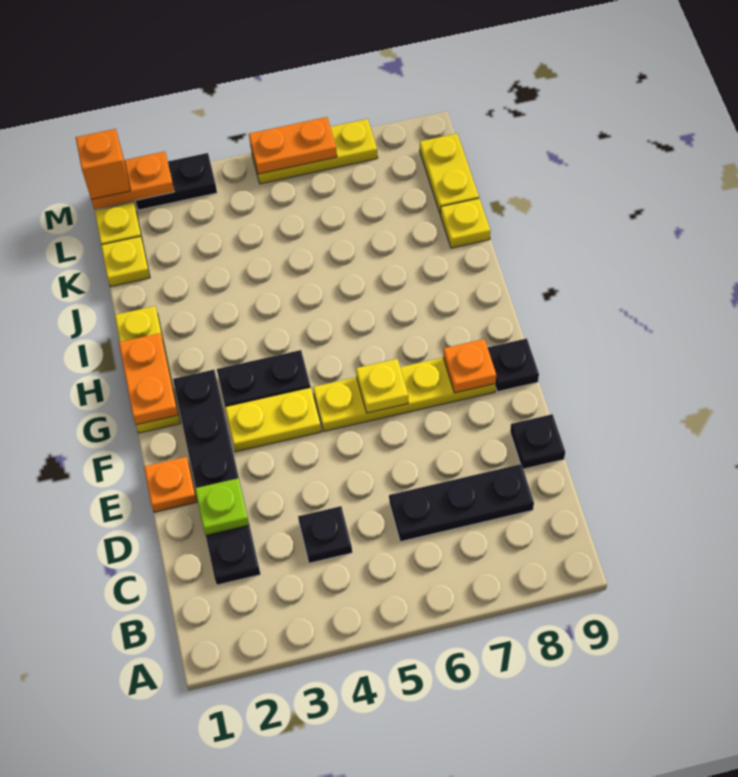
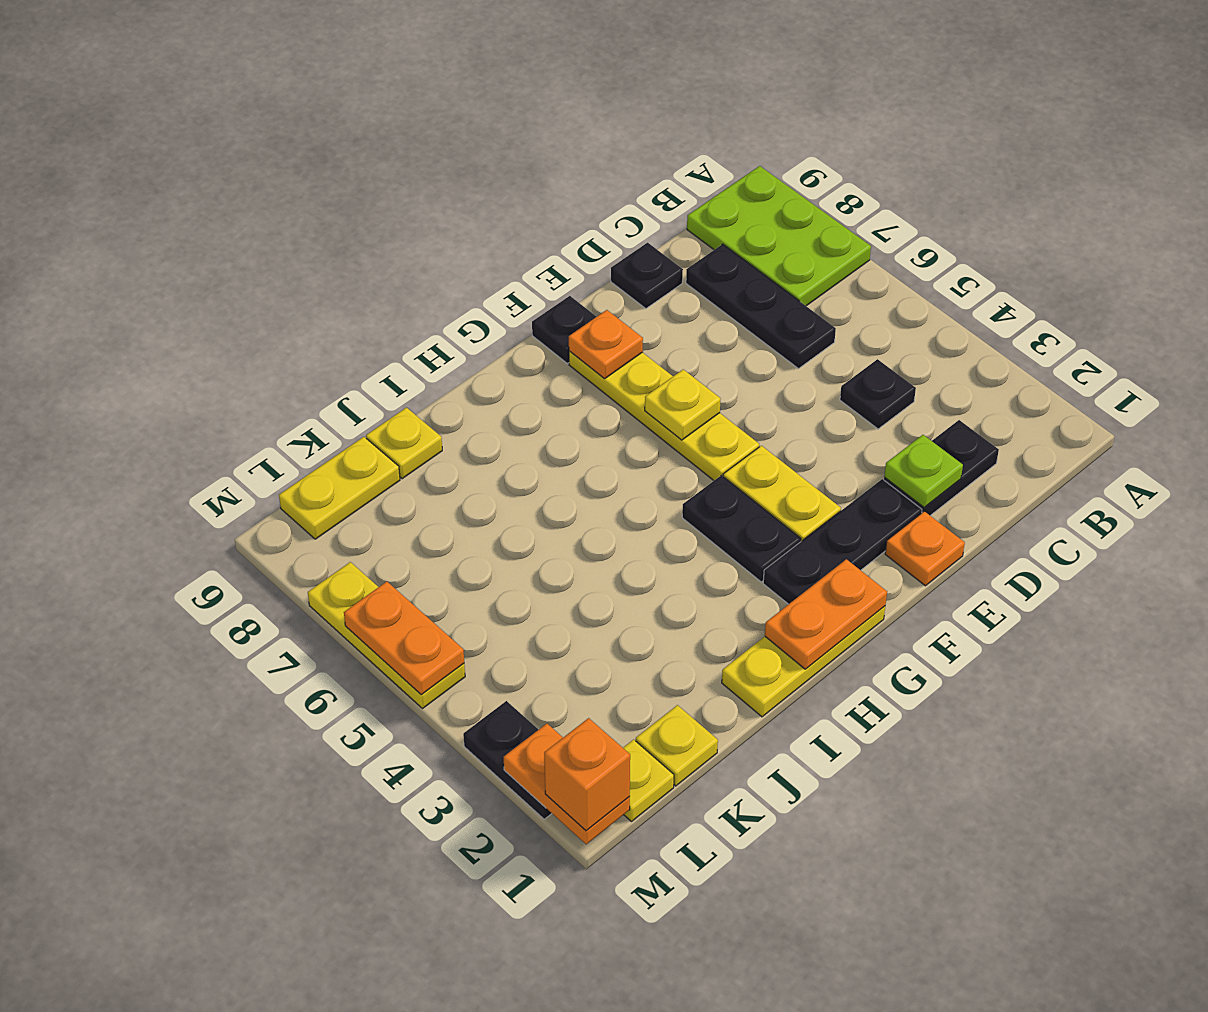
none -> lime 2x3 plate [687,166,871,306]

